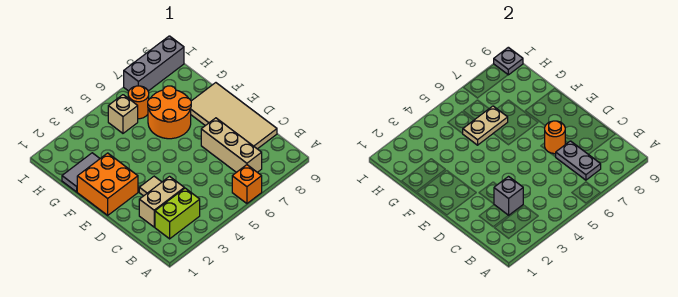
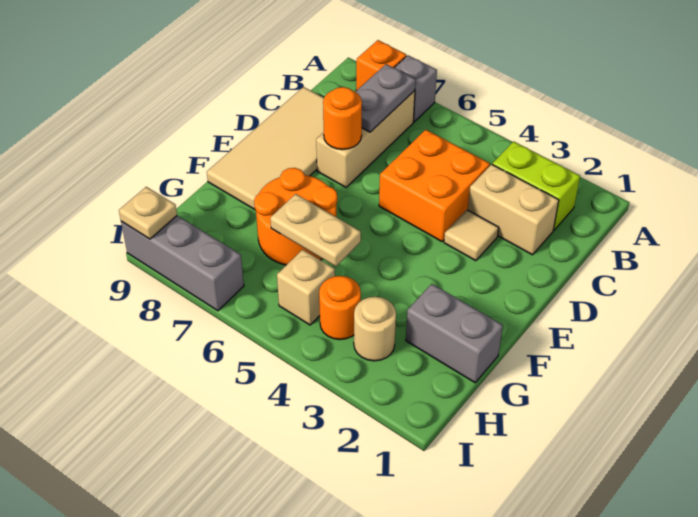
orange 1x1 brick [232,165,262,203] -> orange 1x1 brick moved to [356,40,406,91]
grey 1x1 brick [494,177,523,215] -> grey 1x1 brick moved to [394,55,437,122]
orange 2x2 brick [77,153,138,215] -> orange 2x2 brick moved to [379,130,490,241]
grey 1x2 tile [62,153,100,192] -> grey 1x2 brick [406,284,503,383]
none -> tan 1x1 round brick [354,297,396,361]
orange 1x1 round brick [128,86,149,119] -> orange 1x1 round brick moved to [319,276,361,340]
grey 1x1 plate [494,47,523,75] -> tan 1x1 plate [119,187,177,239]

